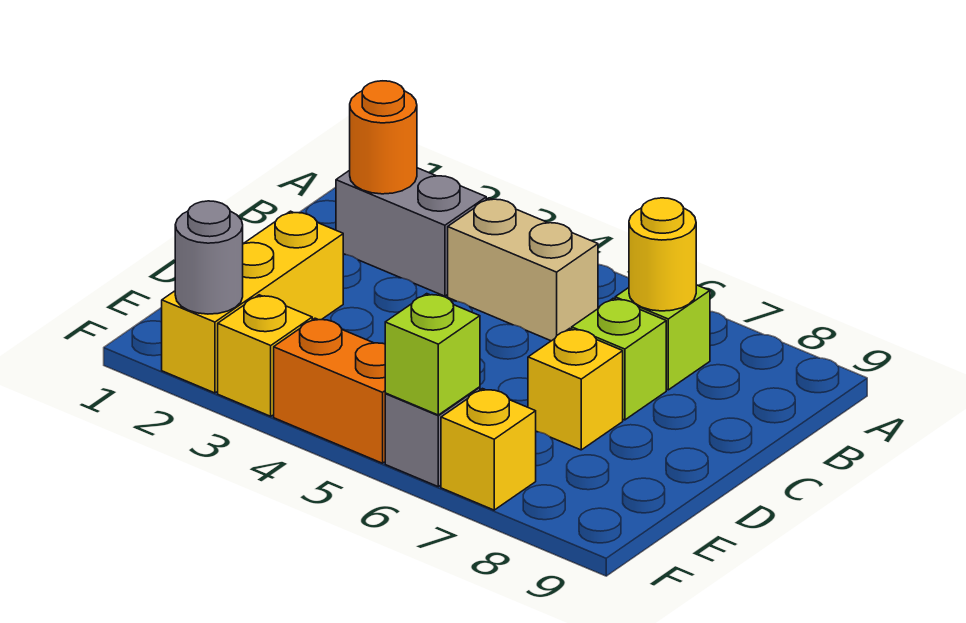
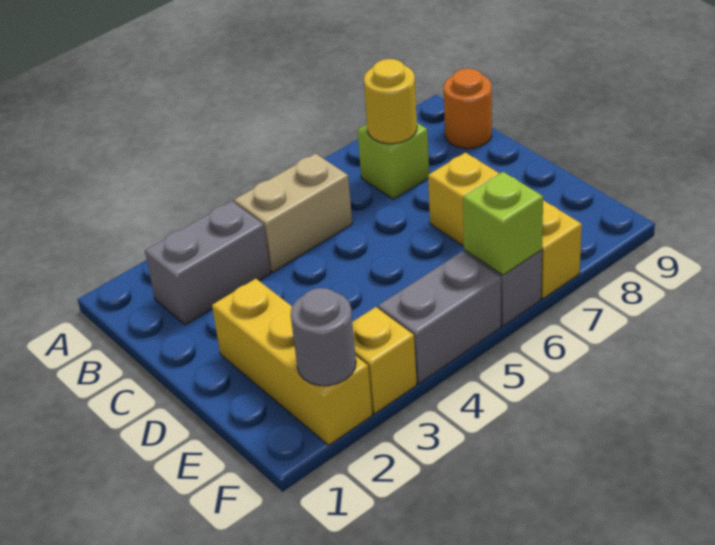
orange 1x1 round brick [350,81,417,194] -> orange 1x1 round brick moved to [444,69,492,149]
lime 1x1 brick [572,298,666,420] -> none
orange 1x2 brick [274,318,386,463] -> grey 1x2 brick [378,252,501,384]

